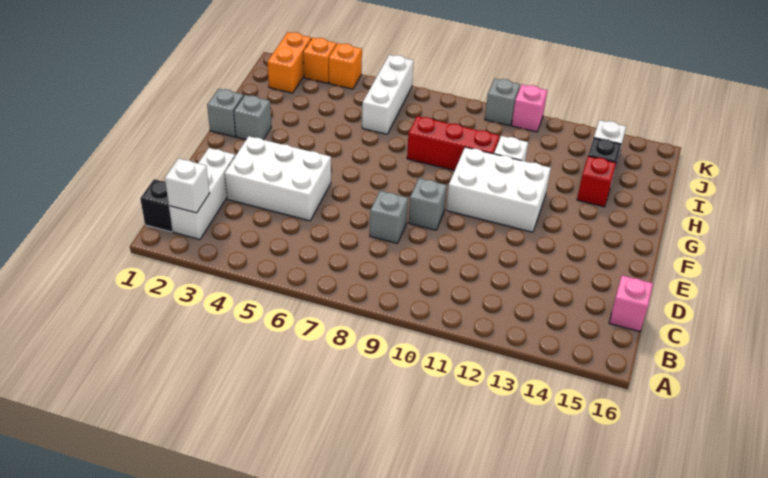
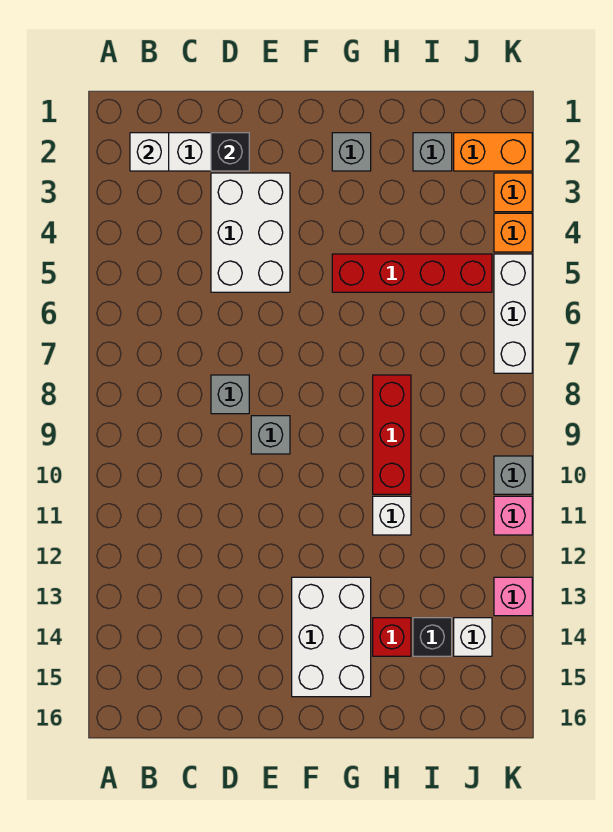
black 1x1 brick [140,179,173,232] -> black 1x1 brick moved to [211,133,249,171]
pink 1x1 brick [609,275,653,332] -> pink 1x1 brick moved to [494,577,532,616]
white 2x3 brick [446,147,551,232] -> white 2x3 brick moved to [292,577,371,697]
grey 1x1 brick [207,89,244,137] -> grey 1x1 brick moved to [413,133,452,171]
none -> red 1x4 brick [332,254,492,292]
white 1x3 brick [362,55,414,134] -> white 1x3 brick turned to [494,254,532,373]

